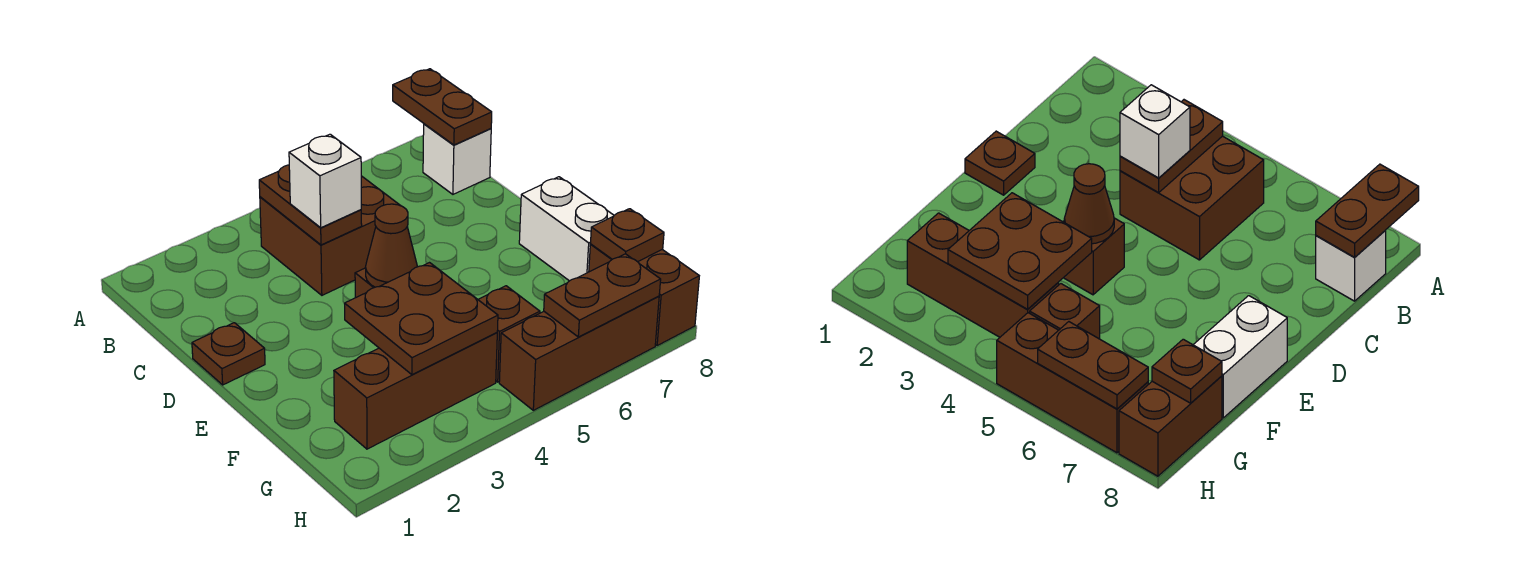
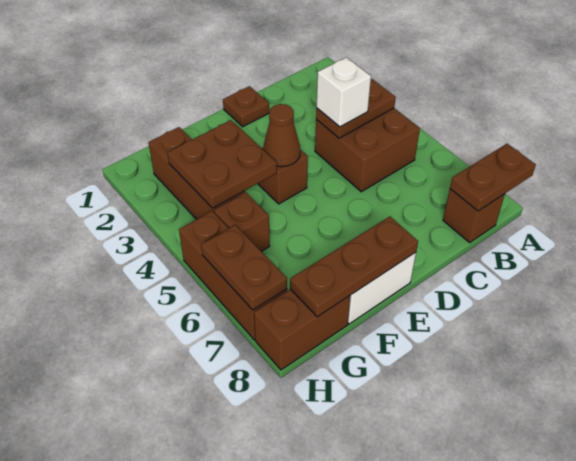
white 1x1 brick [423,124,491,194] -> brown 1x1 brick [443,189,505,243]
brown 1x1 plate [590,209,664,262] -> brown 1x3 plate [290,217,418,317]

